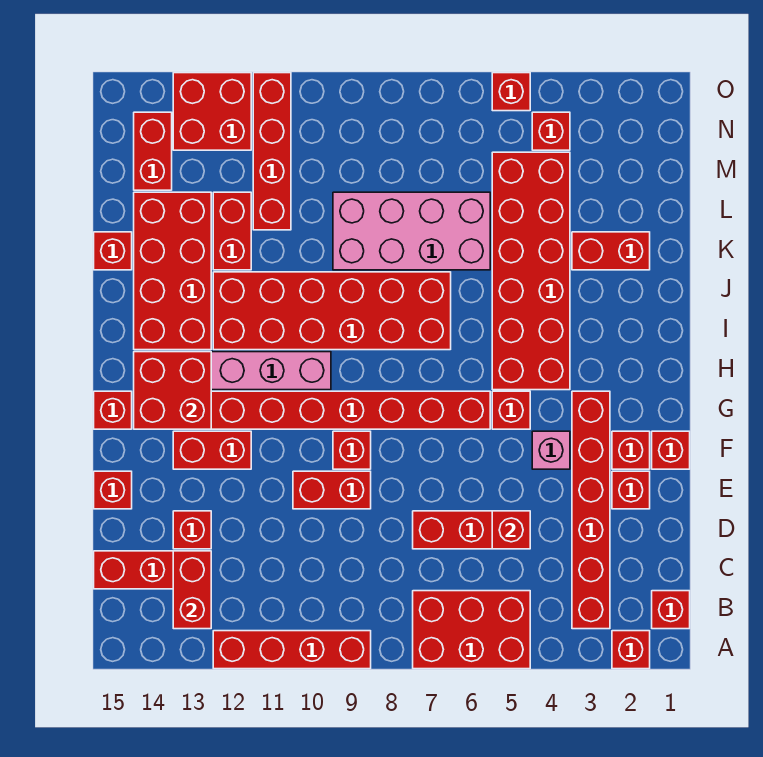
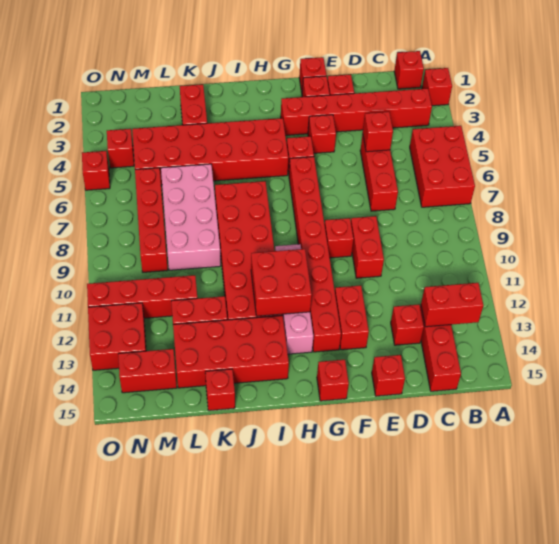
red 1x4 brick [213,631,371,669] -> red 1x4 brick moved to [135,168,168,272]
pink 1x1 brick [532,431,570,469] -> red 1x1 brick [308,115,336,153]
red 2x2 brick [134,352,211,429] -> red 2x2 brick moved to [251,249,312,316]

